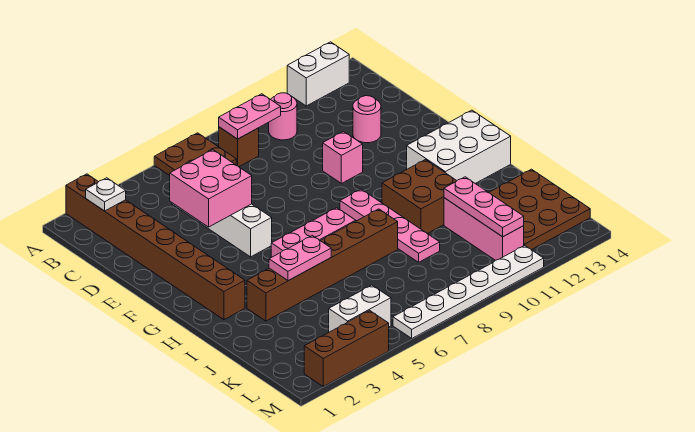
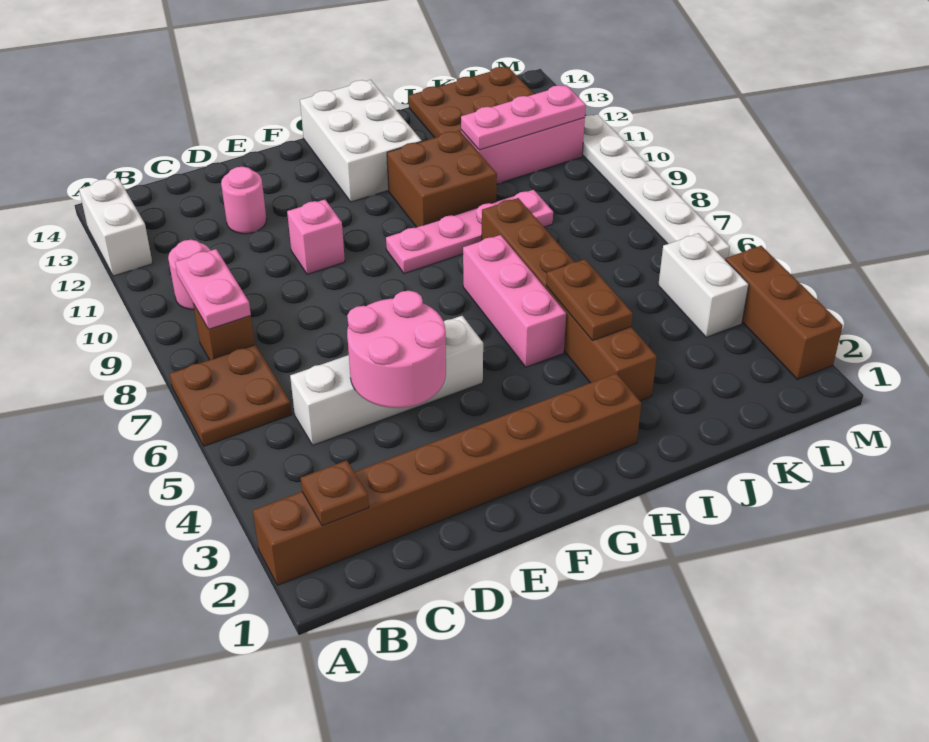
white 1x1 plate [86,178,126,211] -> brown 1x1 plate [301,460,369,526]
pink 2x2 brick [170,150,252,227] -> pink 2x2 round brick [347,291,446,408]
pink 1x2 plate [269,236,331,281] -> brown 1x2 plate [546,259,633,341]

